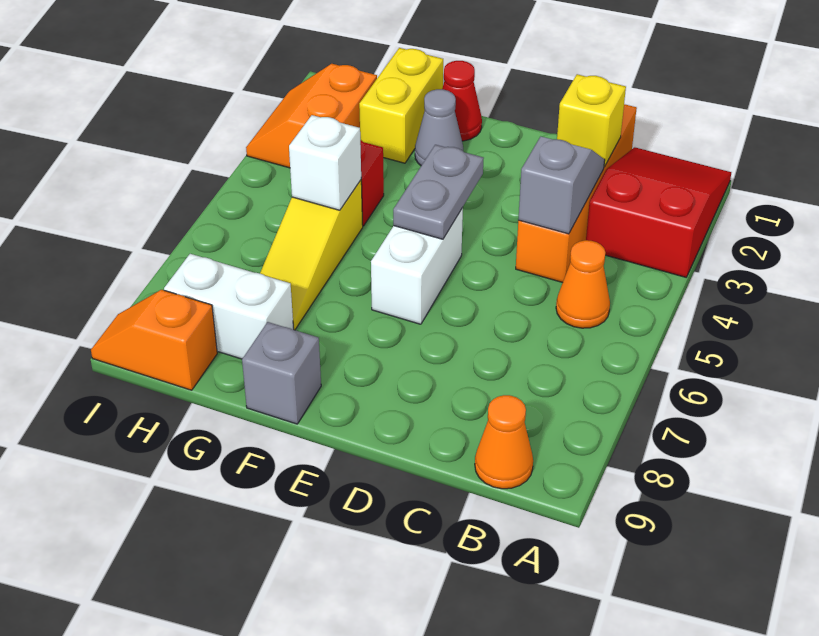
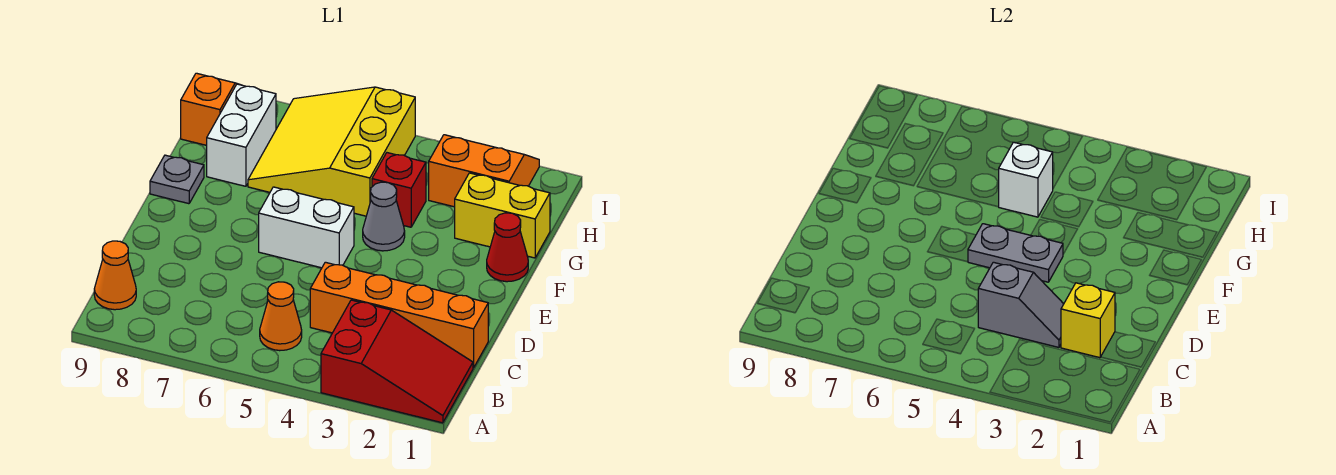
grey 1x1 cone [415,89,463,166] -> grey 1x1 cone moved to [363,182,405,251]
grey 1x1 brick [242,322,321,424] -> grey 1x1 plate [150,155,204,204]
yellow 1x3 slope [260,180,363,330] -> yellow 3x3 slope [248,87,415,216]

